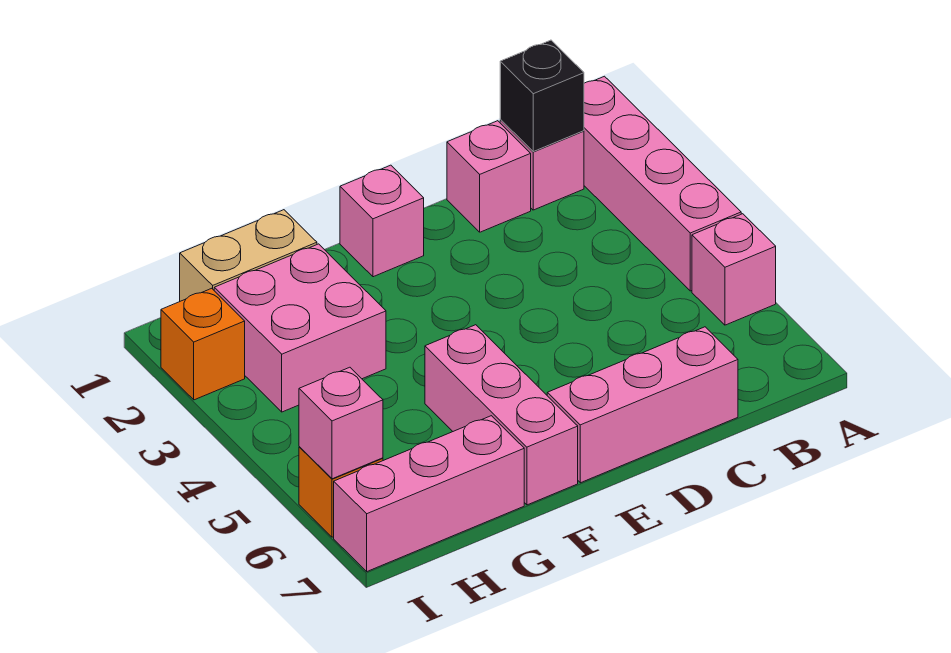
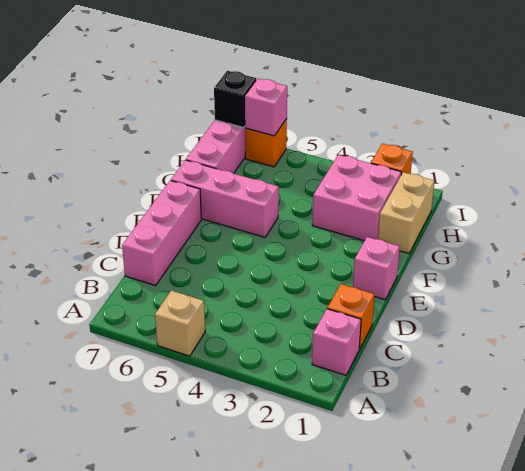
pink 1x4 brick [584,76,741,291] -> none
pink 1x1 brick [692,214,776,325] -> tan 1x1 brick [155,290,205,356]
black 1x1 brick [500,40,584,152] -> black 1x1 brick moved to [214,71,256,128]
pink 1x1 brick [447,121,531,232] -> orange 1x1 brick [327,284,375,349]

